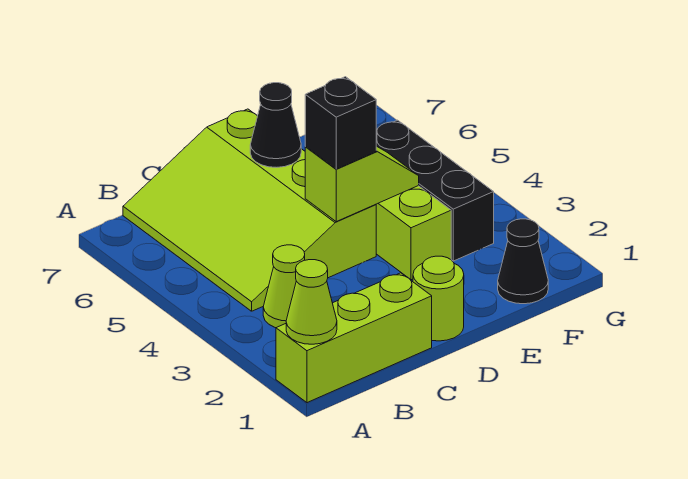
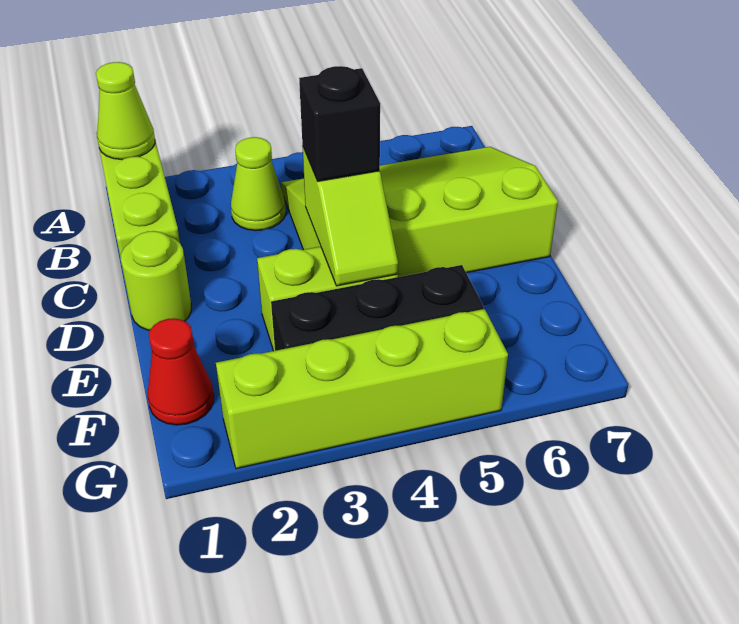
black 1x1 cone [250,83,301,167] -> none
black 1x1 cone [498,219,548,304] -> red 1x1 cone [148,318,214,425]
none -> lime 1x4 brick [216,309,508,469]

